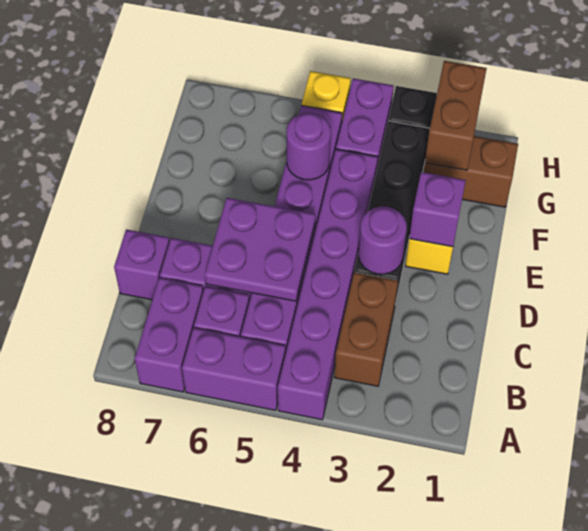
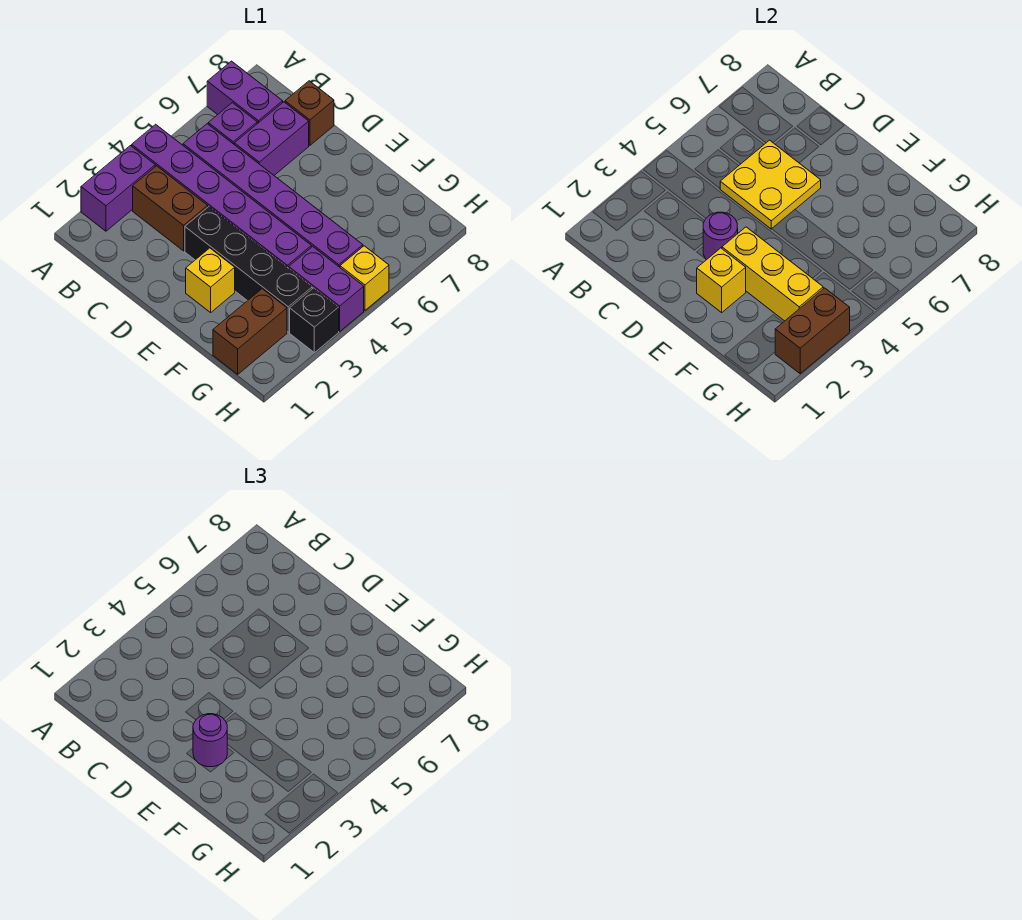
purple 1x2 brick [182,328,286,411] -> purple 1x2 brick moved to [81,146,155,231]
purple 2x2 plate [205,198,315,301] -> yellow 2x2 plate [720,140,821,229]
purple 1x1 brick [114,229,170,300] -> brown 1x1 brick [285,81,334,145]
purple 1x1 brick [409,172,466,247] -> yellow 1x1 brick [697,248,746,312]
none -> yellow 1x3 brick [722,227,823,321]
purple 1x1 round brick [287,113,331,180] -> purple 1x1 round brick moved to [193,714,227,767]
brown 1x2 brick [425,61,487,170] -> brown 1x2 brick turned to [775,288,850,374]

